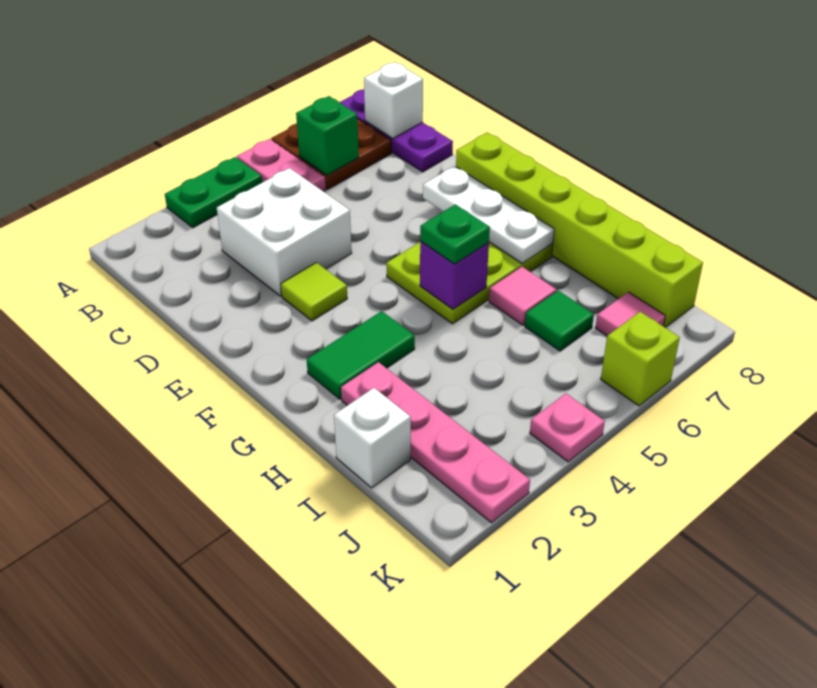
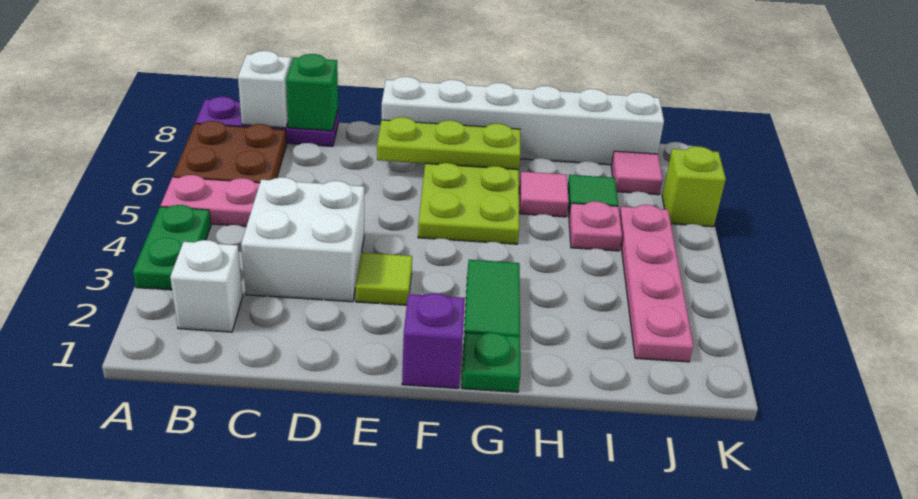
green 1x1 brick [296,96,359,175] -> green 1x1 brick moved to [286,54,338,131]
white 1x3 plate [423,166,554,264] -> lime 1x3 plate [377,117,520,170]
lime 1x6 brick [456,132,703,328] -> white 1x6 brick [382,77,664,165]
purple 1x1 brick [420,241,489,309] -> purple 1x1 brick moved to [402,293,465,388]
green 1x1 plate [420,204,490,264] -> green 1x1 plate moved to [462,333,520,392]
pink 1x4 plate [341,362,530,523] -> pink 1x4 plate turned to [620,205,693,362]
white 1x1 brick [334,388,411,488] -> white 1x1 brick moved to [170,240,243,332]
pink 1x1 plate [530,394,605,462] -> pink 1x1 plate moved to [569,201,622,251]

